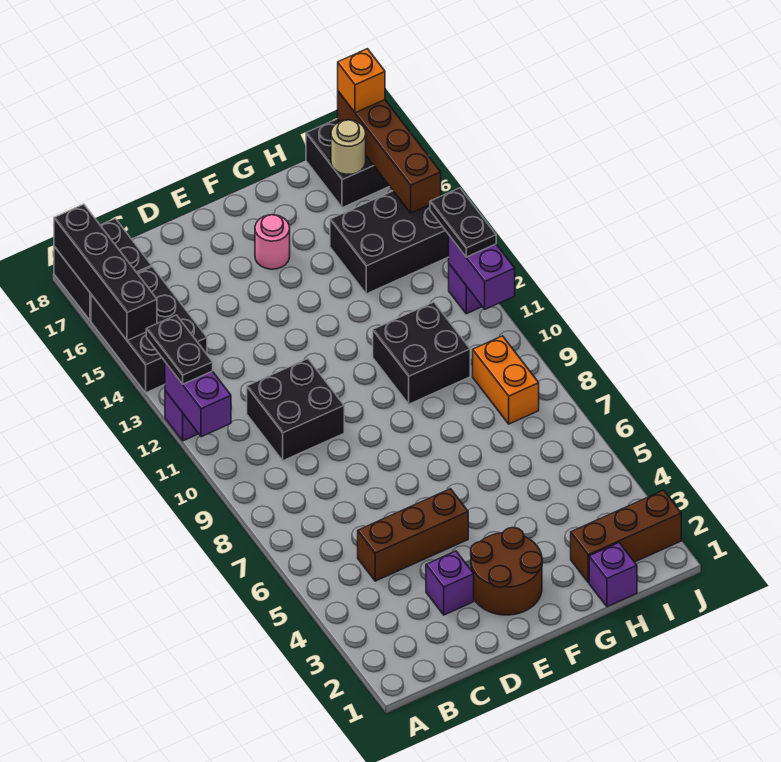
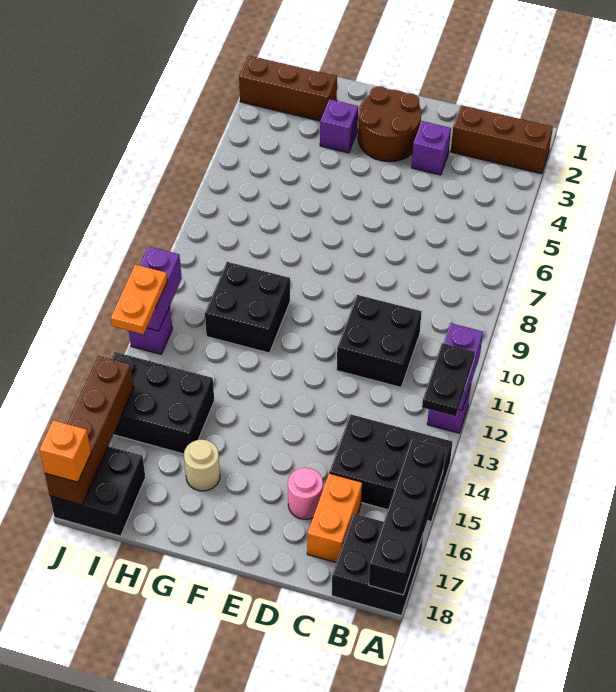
black 2x3 brick [91,267,207,393] -> black 2x3 brick turned to [329,414,452,521]
brown 1x3 brick [358,489,468,581] -> brown 1x3 brick moved to [451,105,553,174]
pink 1x1 round brick [255,215,290,269] -> pink 1x1 round brick moved to [288,468,323,519]
purple 1x1 brick [589,543,637,607] -> purple 1x1 brick moved to [320,99,358,153]
orange 1x2 brick [473,336,539,424] -> orange 1x2 brick moved to [307,473,362,563]
tan 1x1 round brick [331,120,366,174] -> tan 1x1 round brick moved to [184,440,220,491]
black 1x2 plate [430,188,496,257] -> orange 1x2 plate [111,265,168,334]

